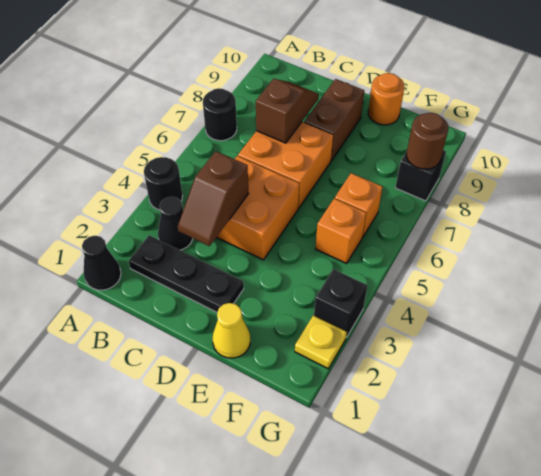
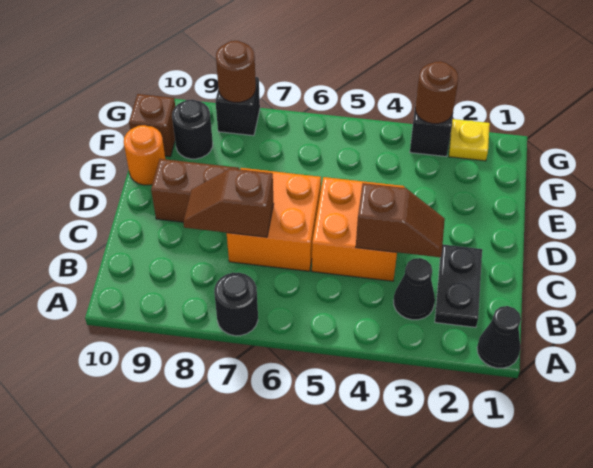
black 1x1 round brick [144,157,183,210] -> black 1x1 round brick moved to [172,99,213,159]
black 1x3 plate [129,235,244,312] -> black 1x2 plate [435,245,482,327]
yellow 1x1 cone [212,303,250,358] -> none
orange 1x1 brick [315,198,366,263] -> none
orange 1x1 brick [335,173,383,236] -> none
none -> brown 1x1 brick [129,94,175,157]
none -> brown 1x1 round brick [415,61,459,124]

